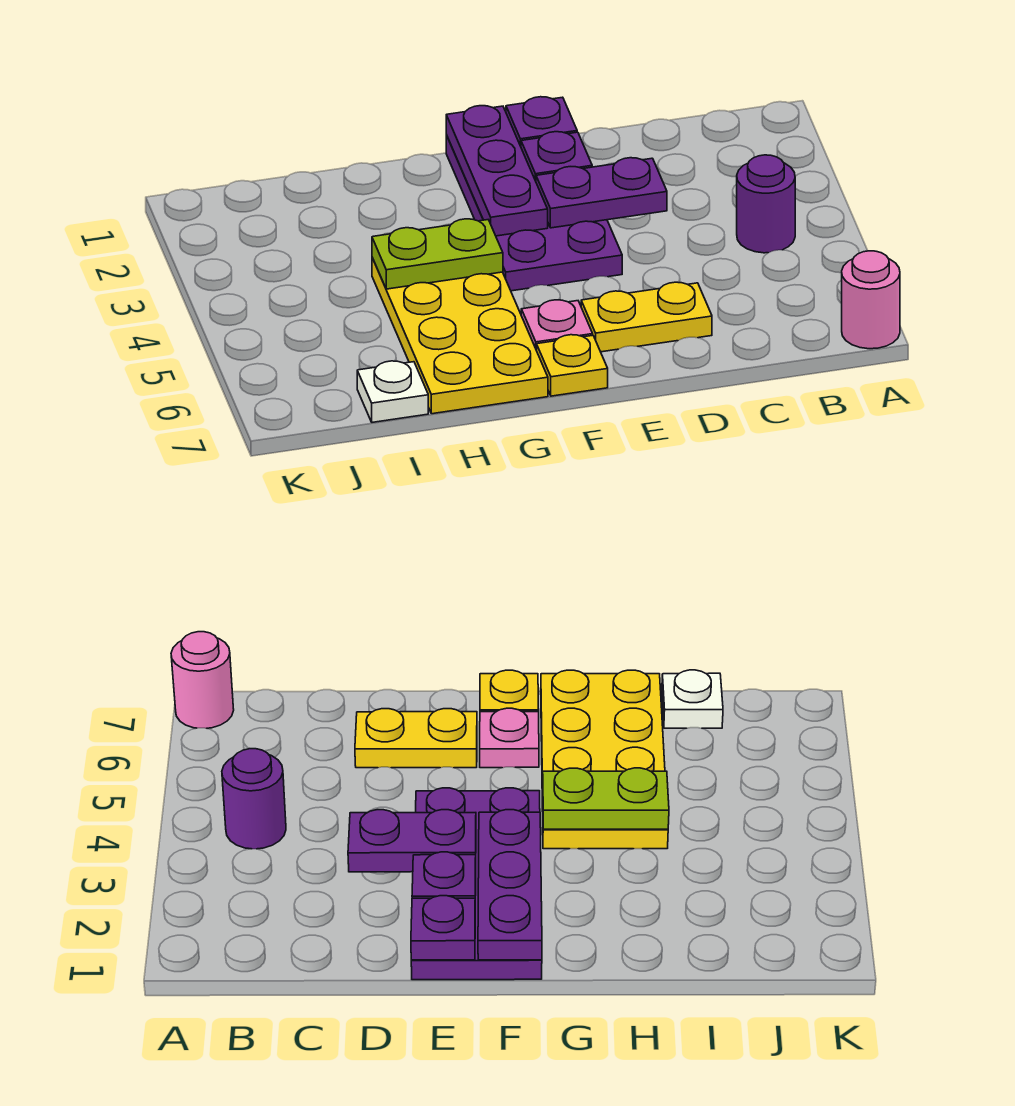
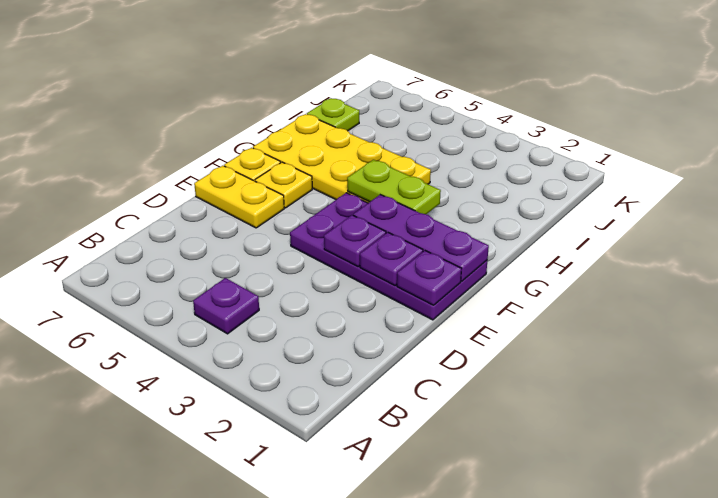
pink 1x1 round brick [842,251,900,349] -> none
purple 1x1 round brick [737,155,795,253] -> purple 1x1 plate [193,278,259,334]
purple 1x2 plate [536,158,667,228] -> purple 1x1 plate [324,215,386,266]
yellow 1x2 plate [581,282,712,352] -> yellow 1x2 plate turned to [194,166,284,228]
pink 1x1 plate [521,300,593,350] -> yellow 1x1 plate [255,162,312,208]
lime 1x2 plate [372,219,503,289] -> lime 1x2 plate turned to [347,160,441,214]
white 1x1 plate [357,361,428,422] -> lime 1x1 plate [307,98,359,131]

